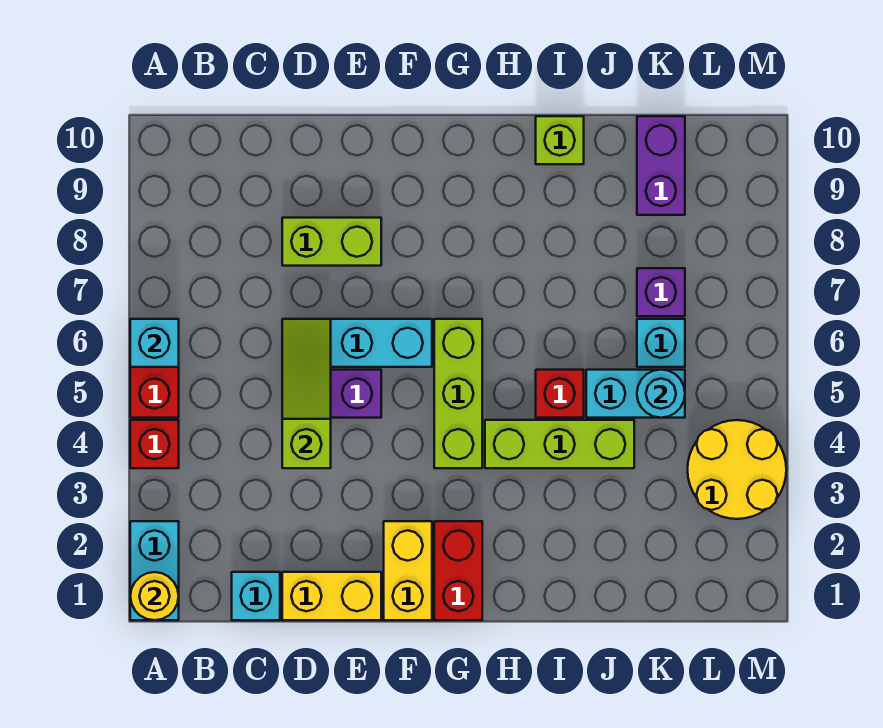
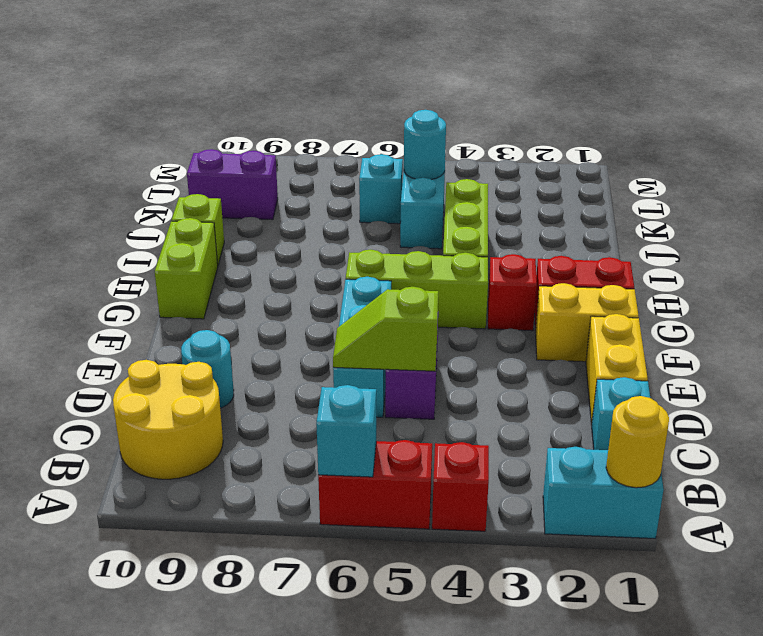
lime 1x3 slope [282,319,331,468] -> lime 1x2 slope [333,287,438,371]
lime 1x2 brick [282,218,381,266] -> lime 1x2 brick moved to [155,218,218,319]
none -> cyan 1x1 round brick [181,330,234,408]
red 1x1 brick [536,370,584,418] -> red 1x1 brick moved to [488,254,537,331]
purple 1x1 brick [637,268,685,316] -> none
yellow 2x2 round brick [688,420,786,519] -> yellow 2x2 round brick moved to [113,360,223,479]

